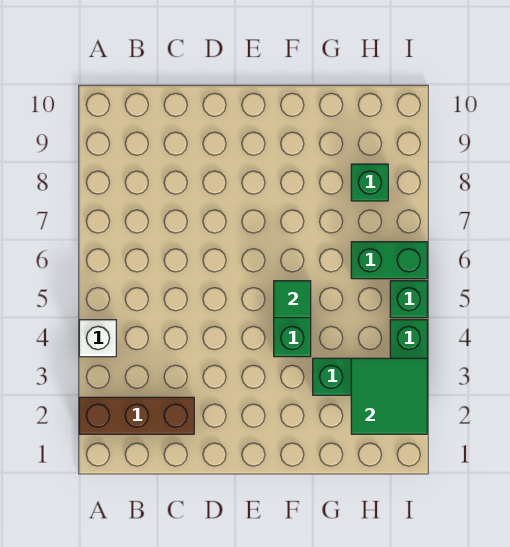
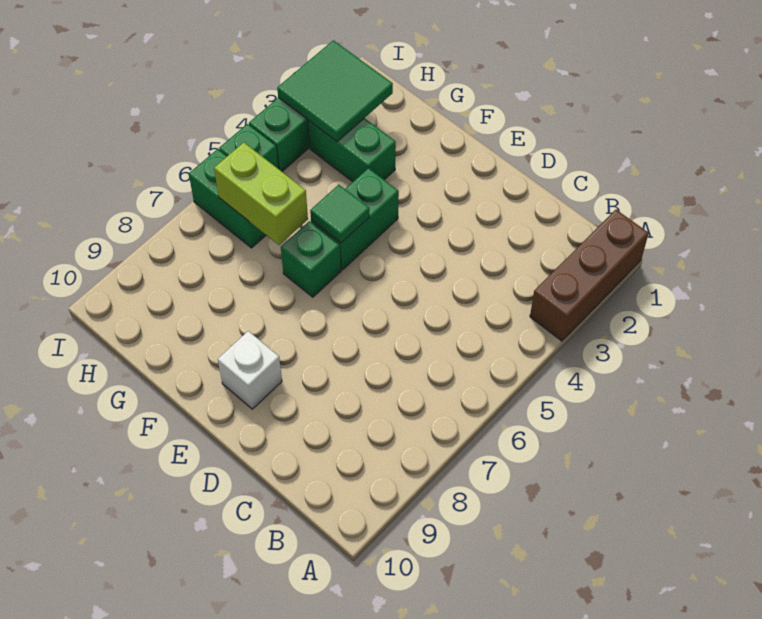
brown 1x3 brick [79,397,194,434] -> brown 1x3 brick turned to [530,210,649,341]
white 1x1 brick [79,320,116,357] -> white 1x1 brick moved to [218,331,282,409]
none -> lime 1x2 brick [214,143,308,245]
green 1x1 brick [351,164,388,201] -> green 1x1 brick moved to [281,221,341,297]

